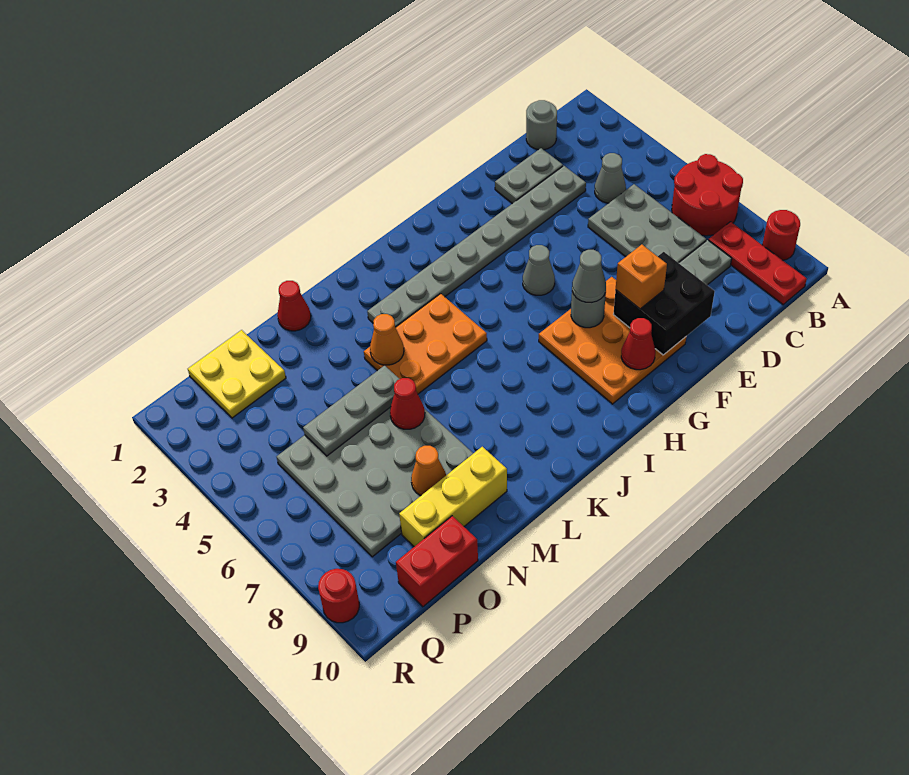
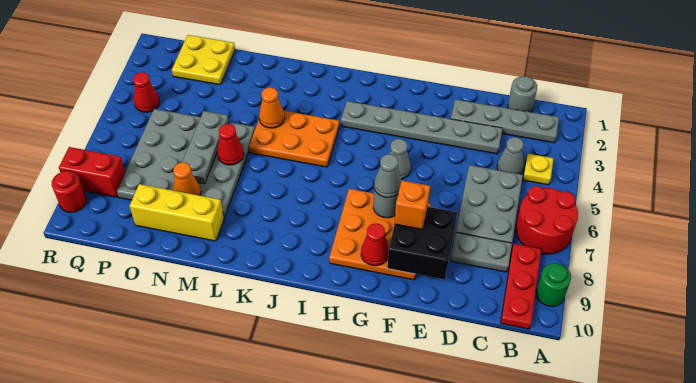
red 1x1 round brick [762,210,800,260] -> green 1x1 round brick [536,263,571,306]
none -> yellow 1x1 plate [523,154,554,185]
grey 1x2 plate [495,148,563,204] -> grey 1x4 plate [451,99,559,143]
grey 1x8 plate [367,166,586,327] -> grey 1x6 plate [341,101,502,154]
red 1x1 cone [277,281,311,331] -> red 1x1 cone moved to [133,72,160,112]
grey 1x3 plate [303,366,399,456] -> grey 1x3 plate turned to [182,111,229,184]
red 1x2 brick [396,516,478,607] -> red 1x2 brick moved to [59,147,125,197]

